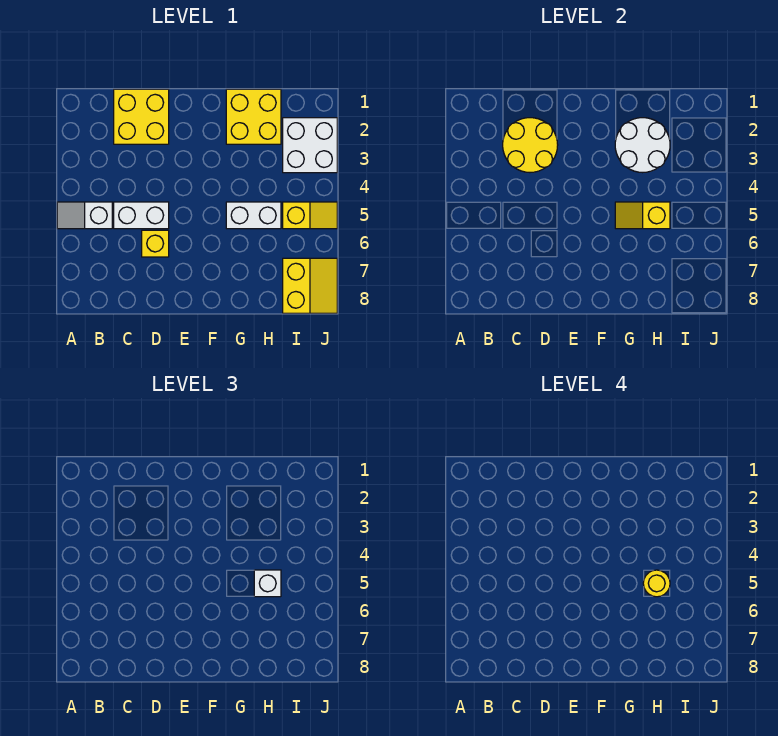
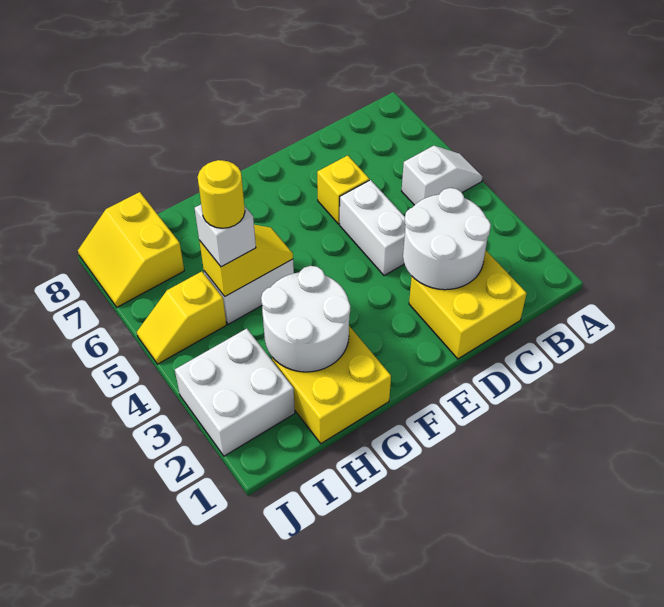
yellow 2x2 round brick [503,118,558,172] -> white 2x2 round brick [403,188,491,290]
white 1x2 brick [114,202,169,229] -> white 1x2 brick turned to [340,180,405,276]

